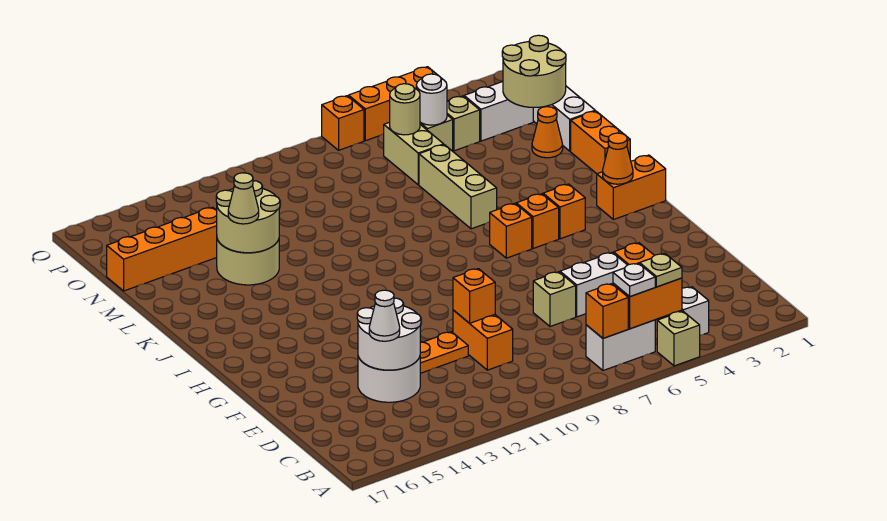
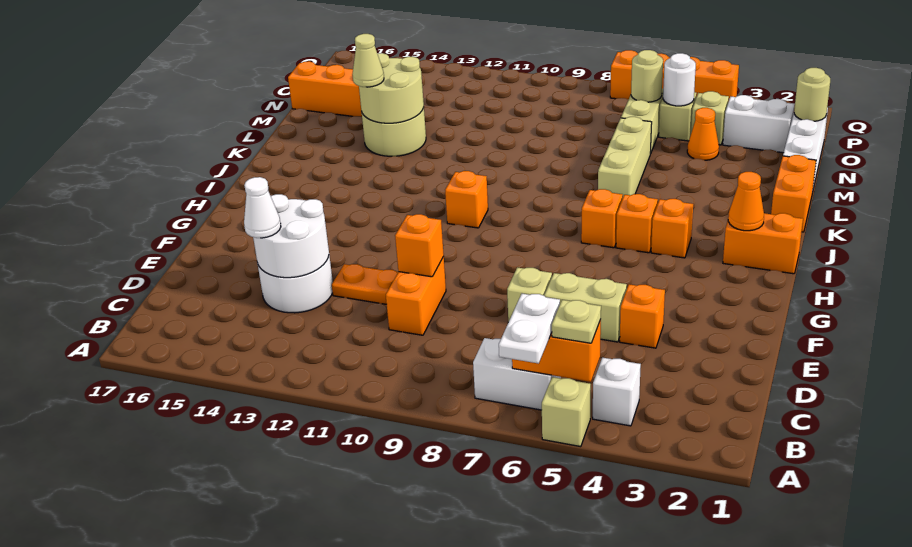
white 1x1 plate [613,263,655,296] -> white 1x2 plate [499,294,560,364]
orange 1x1 brick [586,284,628,338] -> orange 1x1 brick moved to [445,171,488,228]
white 1x2 brick [560,252,627,317] -> tan 1x2 brick [544,273,627,342]
orange 1x1 cone [532,107,563,158] -> orange 1x1 cone moved to [687,108,719,160]
tan 2x2 round brick [502,35,566,107] -> tan 1x1 round brick [794,68,830,121]

